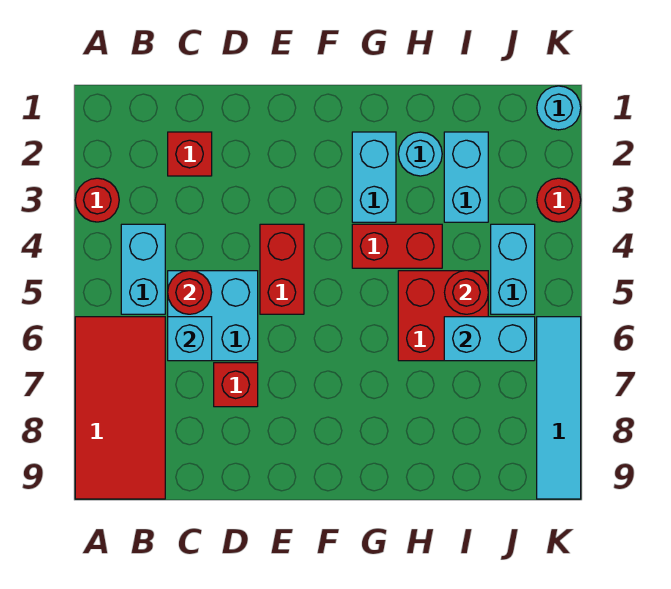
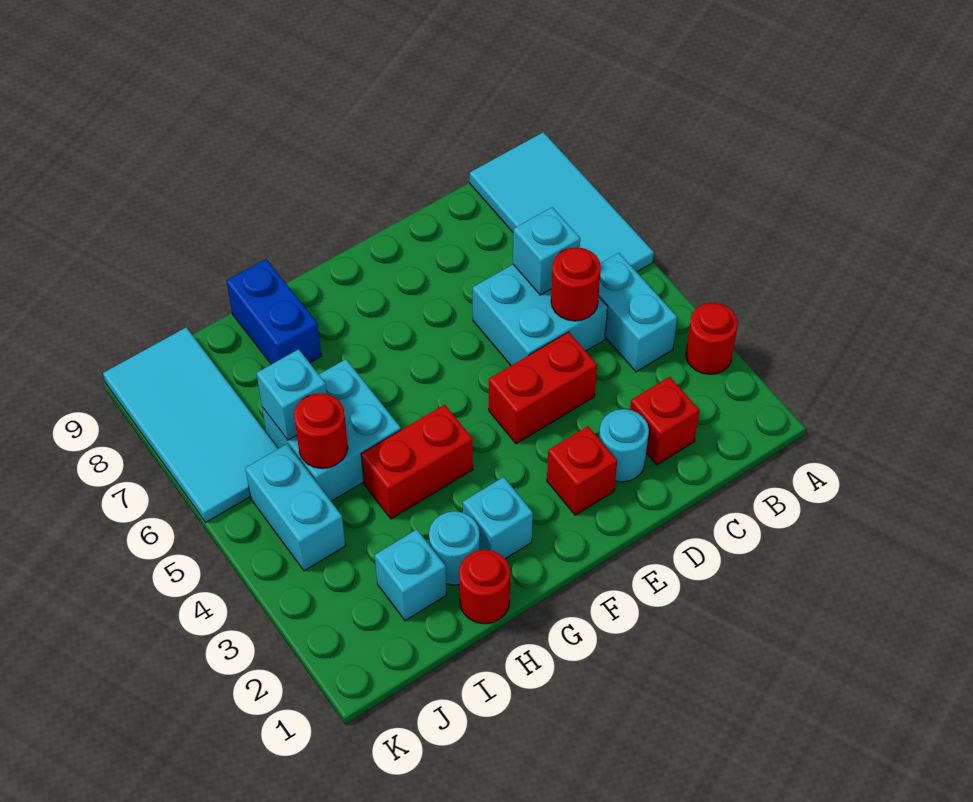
red 2x4 tile [75,317,165,499] -> cyan 2x4 tile [470,132,654,272]
red 1x1 brick [214,363,258,407] -> red 1x1 brick moved to [547,426,617,515]
red 1x2 brick [260,224,304,314] -> red 1x2 brick turned to [489,332,597,444]
cyan 1x2 brick [352,132,396,222] -> cyan 1x1 brick [463,477,533,559]
red 2x2 brick [398,271,488,361] -> cyan 2x2 brick [262,359,401,501]
none -> blue 1x2 brick [226,259,321,364]
cyan 1x2 brick [444,132,488,222] -> cyan 1x1 brick [375,529,446,621]
cyan 1x2 brick [444,317,535,361] -> cyan 1x1 brick [257,349,327,440]
cyan 1x1 round brick [537,86,581,130] -> cyan 1x1 round brick moved to [599,409,649,482]
red 1x1 round brick [537,178,581,222] -> red 1x1 round brick moved to [459,550,510,624]
cyan 1x4 tile [537,317,581,499] -> cyan 2x4 tile [103,327,278,522]

